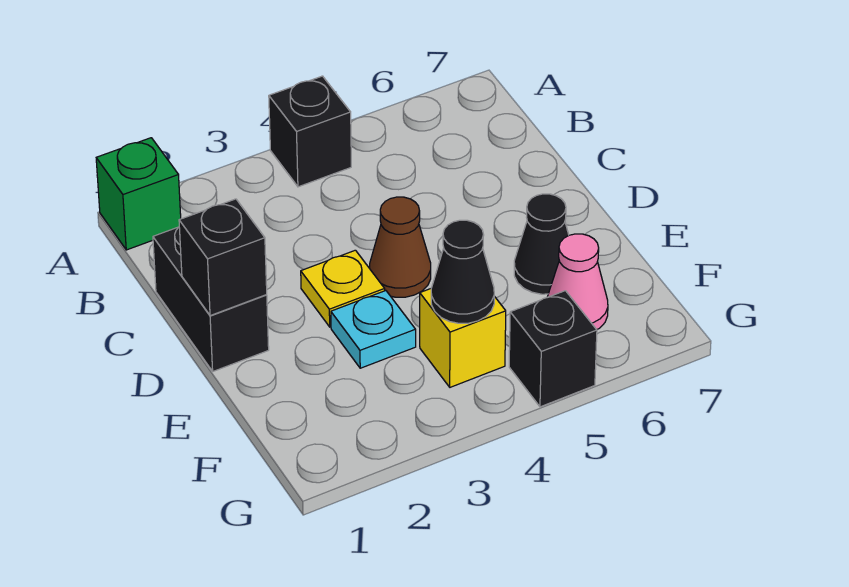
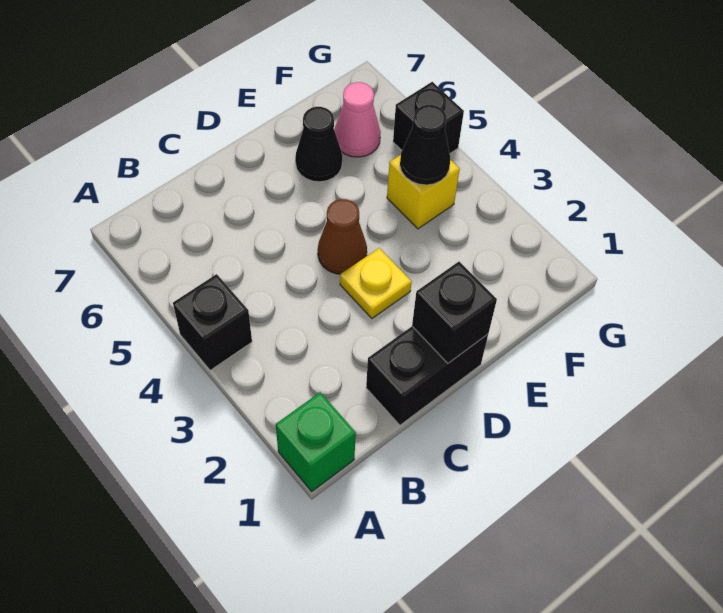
cyan 1x1 plate [331,291,416,368] -> none

